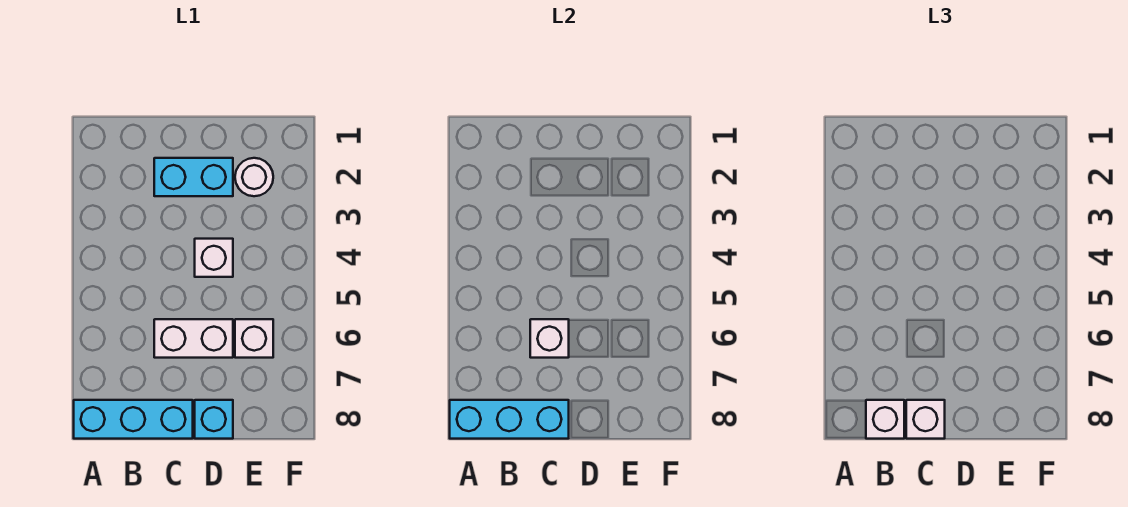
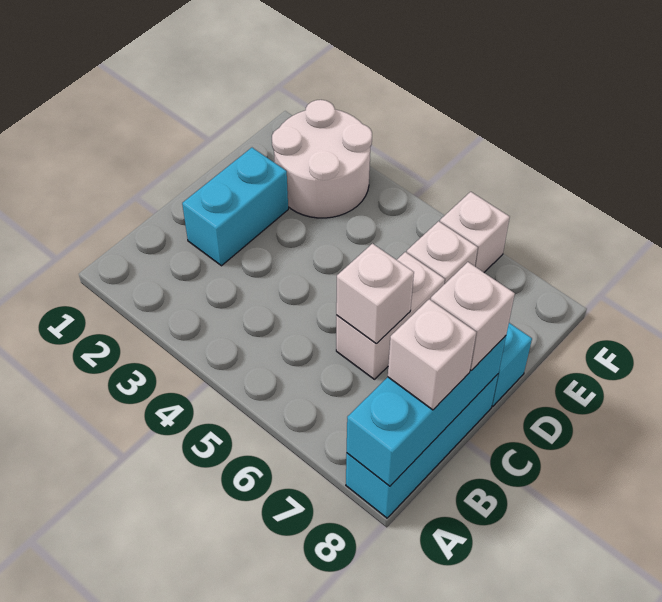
white 1x1 brick [195,239,233,277] -> white 1x1 brick moved to [440,192,510,272]
white 1x1 round brick [235,158,273,196] -> white 2x2 round brick [272,100,372,218]

